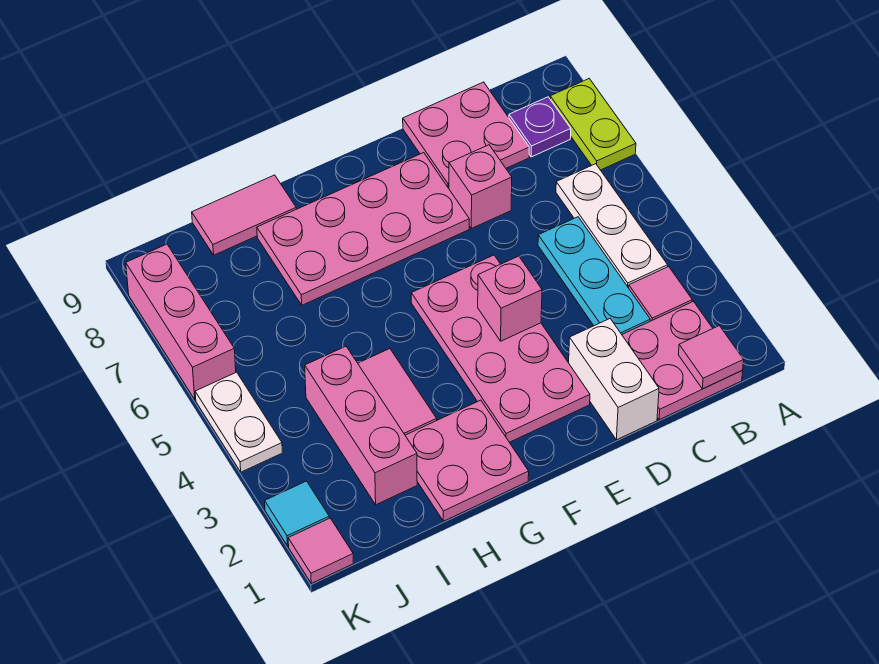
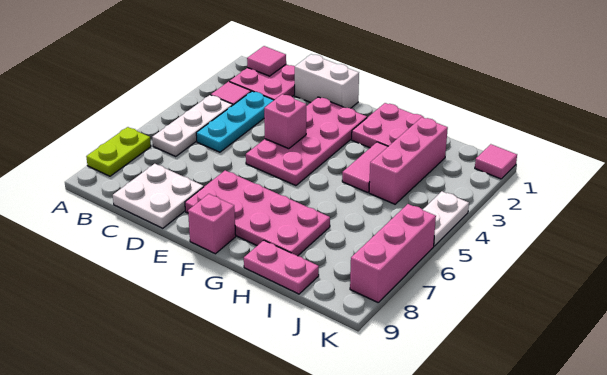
purple 1x1 plate [509,97,571,157] -> none
pink 2x2 plate [403,82,529,188] -> white 2x2 plate [113,164,204,228]
white 1x2 brick [569,319,659,440] -> white 1x2 brick turned to [295,54,359,108]
pink 1x1 brick [449,145,512,228] -> pink 1x1 brick moved to [188,194,236,254]
pink 1x2 tile [192,175,296,255] -> pink 1x2 plate [244,240,319,294]
cyan 1x1 tile [265,481,329,546] -> none

